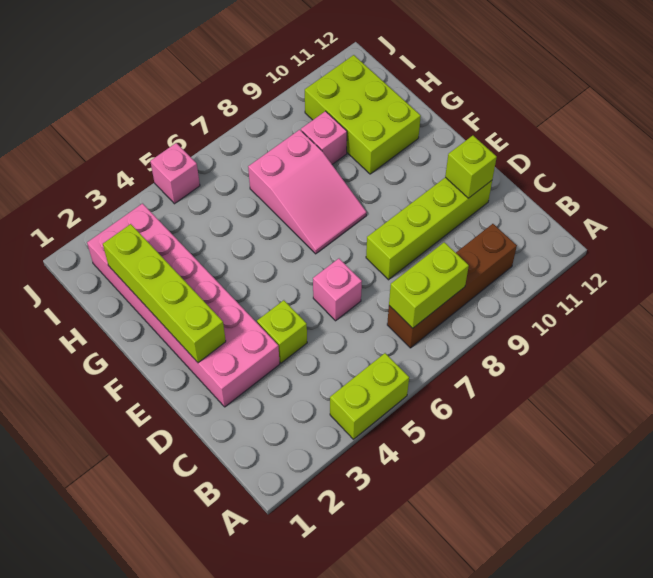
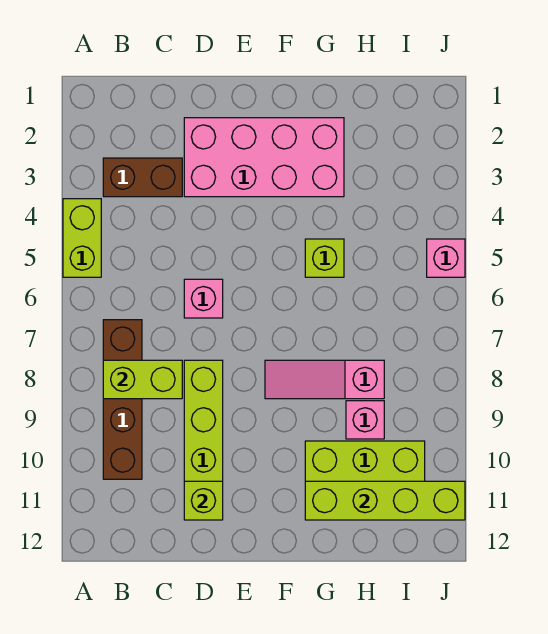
none -> brown 1x2 brick [103,158,182,197]
lime 1x2 brick [389,242,469,328] -> lime 1x2 brick turned to [103,360,182,399]
pink 2x6 brick [87,204,280,407] -> pink 2x4 brick [184,118,344,197]
lime 1x1 brick [257,300,307,363] -> lime 1x1 brick moved to [305,239,344,277]
lime 1x4 brick [103,224,226,363] -> lime 1x4 brick moved to [305,481,465,520]
pink 2x3 slope [248,130,367,254] -> pink 1x3 slope [265,360,384,399]

